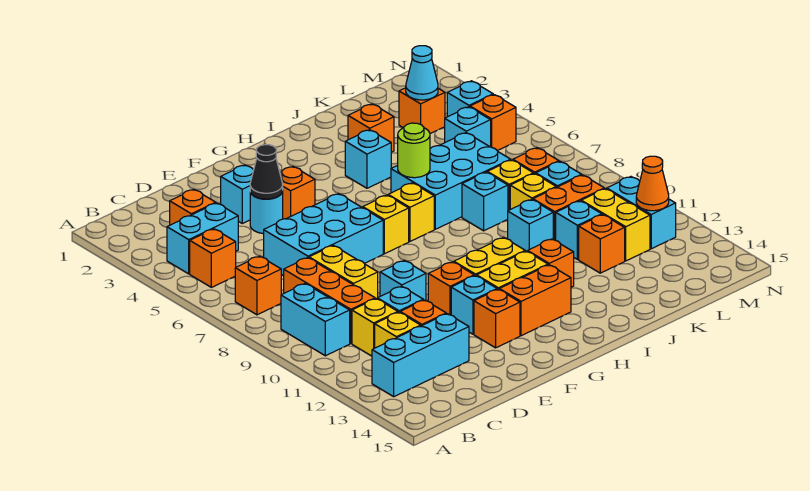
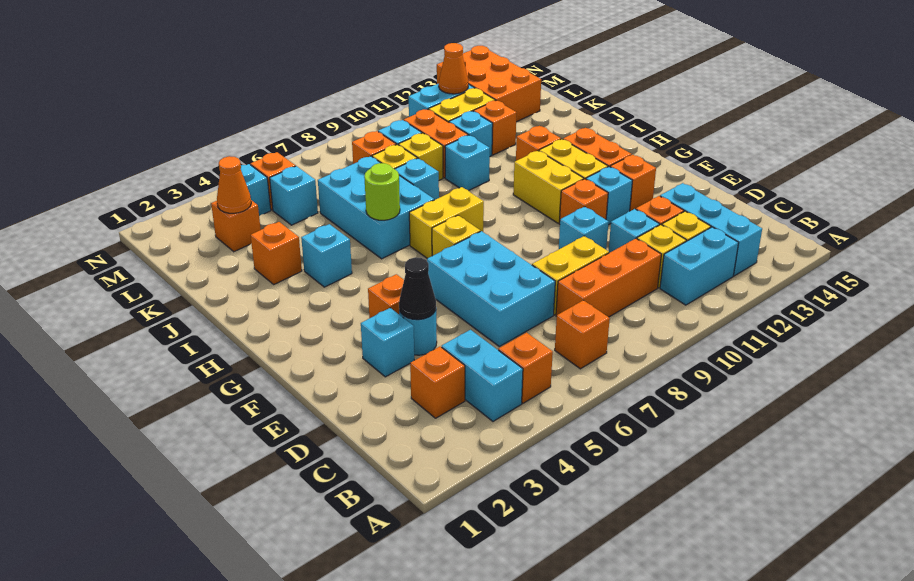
cyan 1x2 brick [281,284,350,356] -> cyan 1x2 brick moved to [660,227,738,305]
yellow 1x1 brick [388,183,434,241] -> yellow 1x2 brick [409,187,484,258]
cyan 1x1 cone [406,46,438,100] -> orange 1x1 cone [217,156,251,213]
none -> orange 2x3 brick [437,46,541,122]

